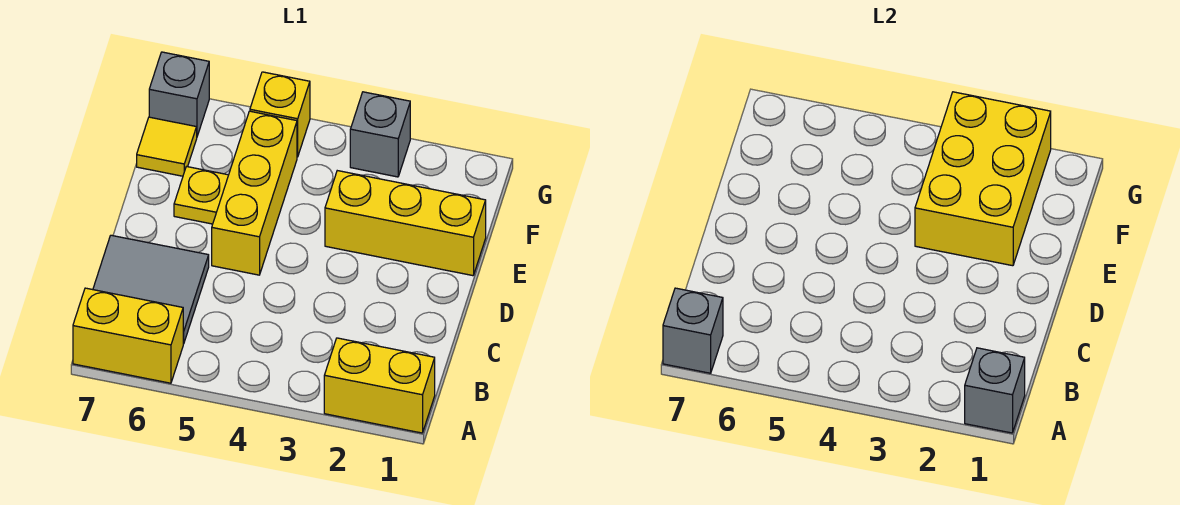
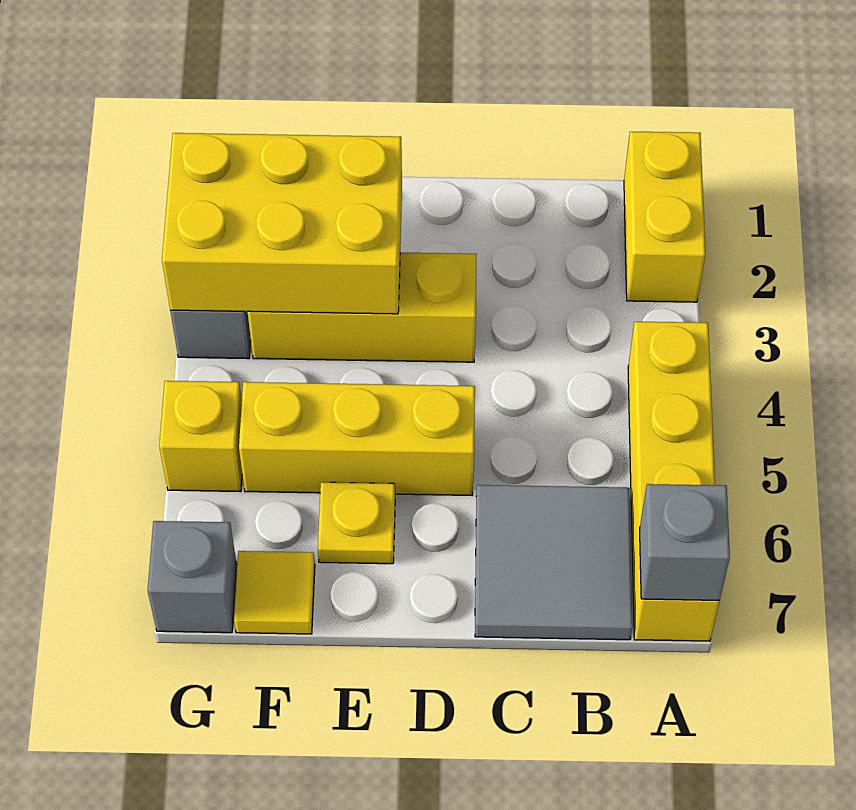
grey 1x1 brick [965,348,1025,433] -> none
yellow 1x2 brick [73,288,184,383] -> yellow 1x4 brick [628,322,720,641]
yellow 1x3 brick [325,171,486,276] -> yellow 1x3 brick turned to [248,253,477,362]

